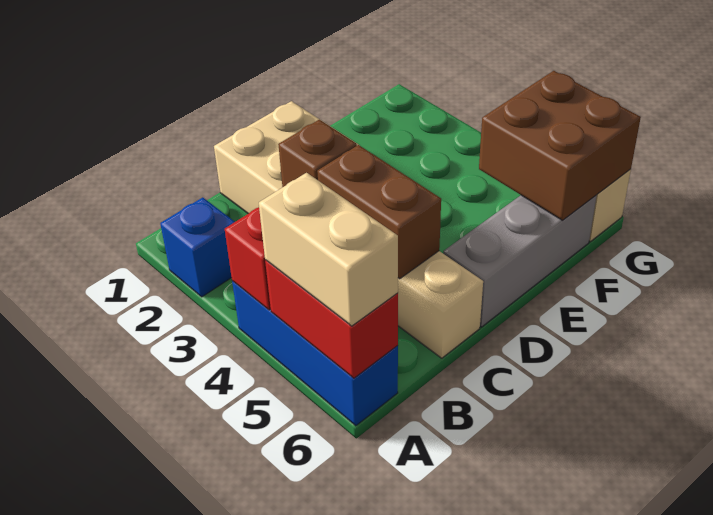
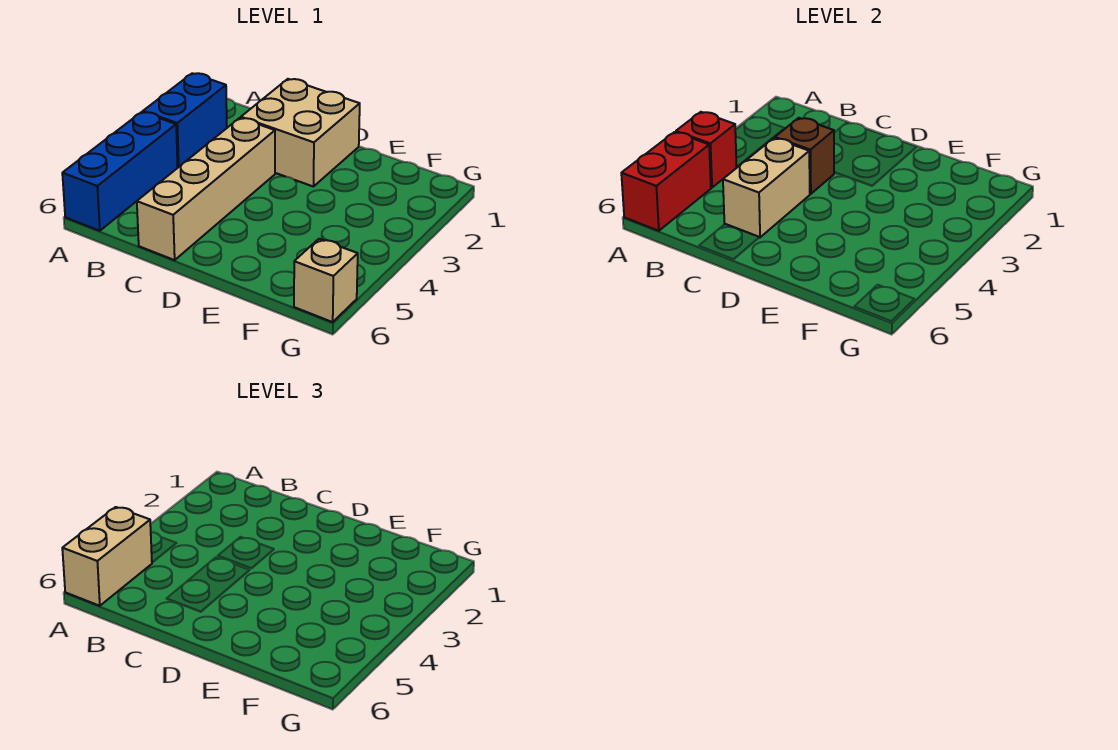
blue 1x1 brick [160,197,235,297] -> blue 1x2 brick [143,73,227,167]
brown 1x2 brick [317,145,441,279] -> tan 1x2 brick [723,138,810,237]
grey 1x3 brick [443,195,597,327] -> none
brown 2x2 brick [479,71,641,220] -> none

